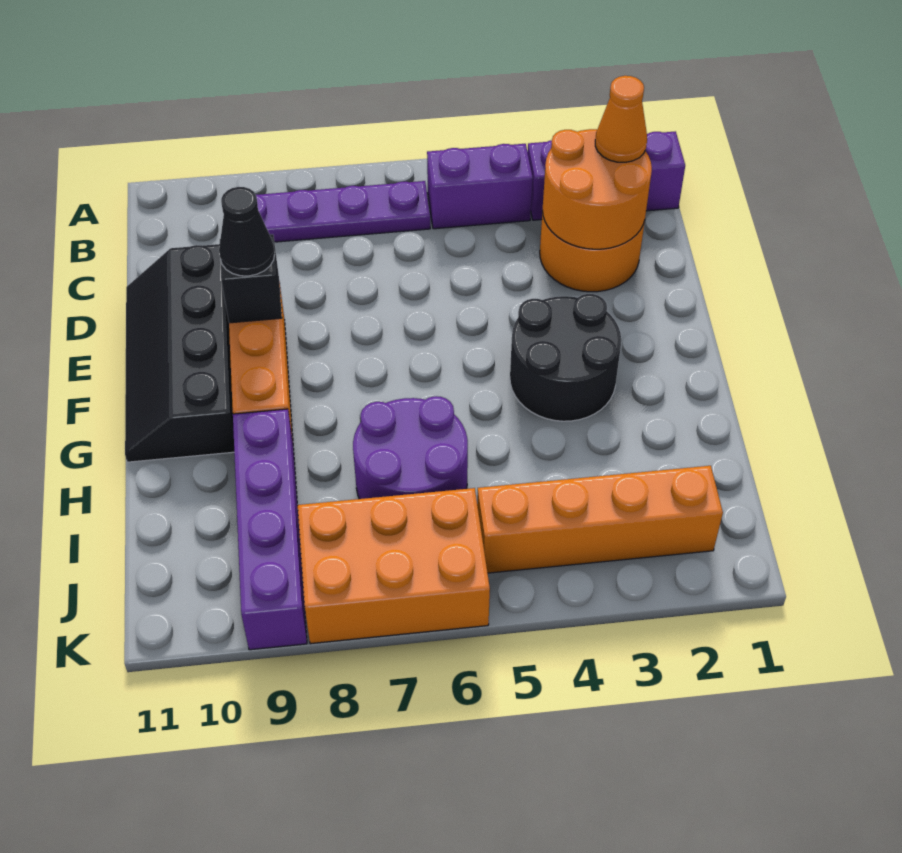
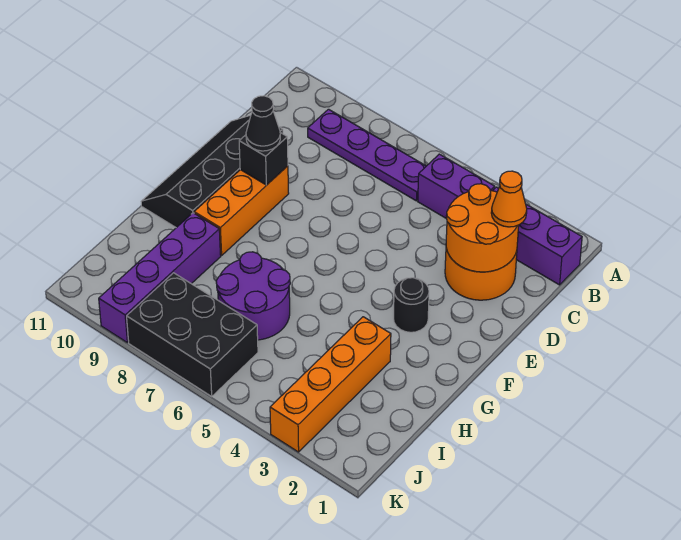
black 2x2 round brick [510,294,621,421] -> black 1x1 round brick [394,278,429,332]
orange 1x4 brick [477,466,723,573] -> orange 1x4 brick turned to [270,317,391,452]
orange 2x3 brick [298,488,490,644] -> black 2x3 brick [127,273,258,396]

